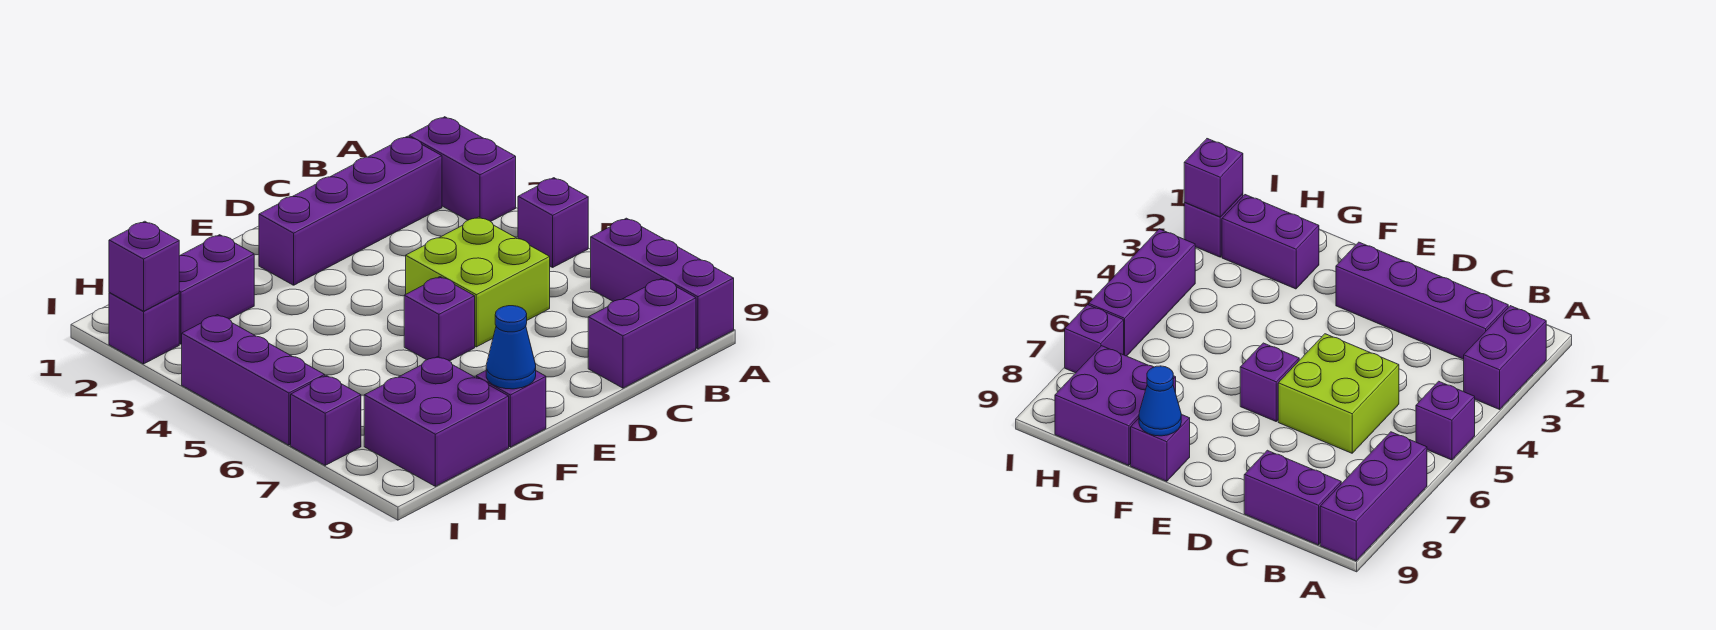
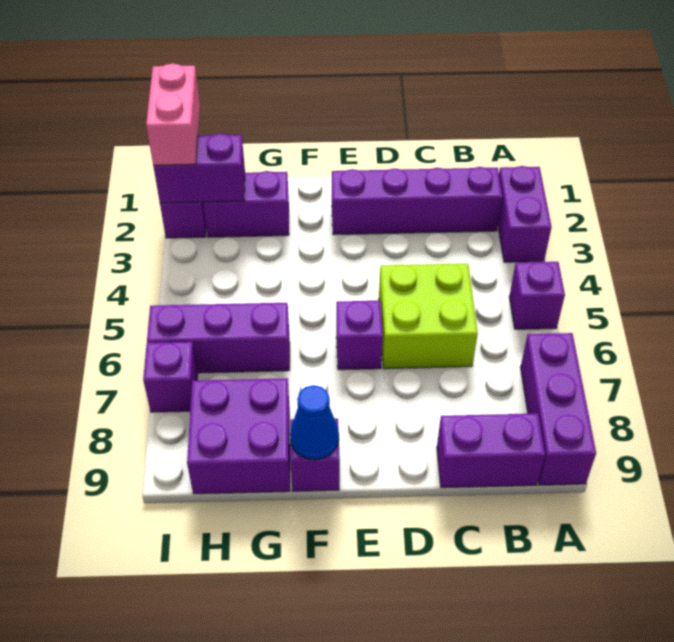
none -> pink 1x2 brick [146,63,200,166]
purple 1x1 brick [109,221,179,311] -> purple 1x2 brick [153,134,245,203]
purple 1x3 brick [182,315,325,445] -> purple 1x3 brick turned to [147,303,290,373]

